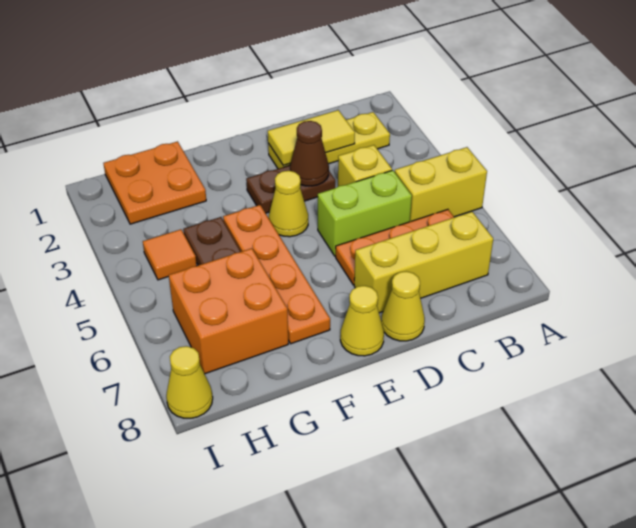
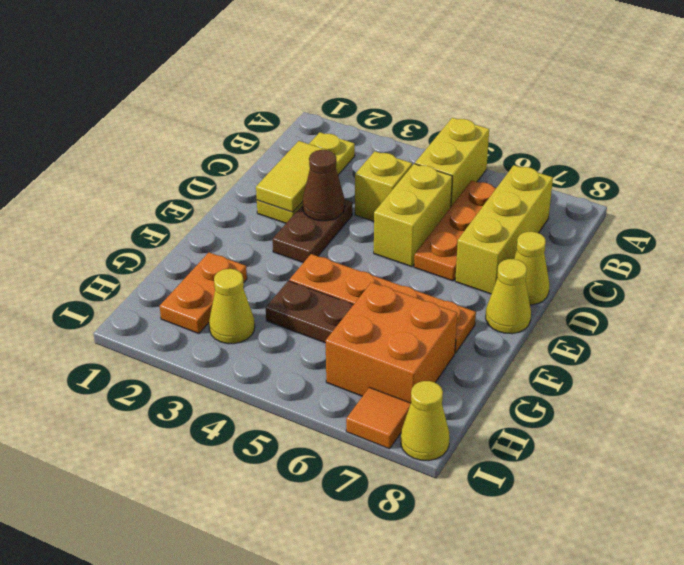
lime 1x2 brick [318,170,412,256] -> yellow 1x2 brick [374,164,452,267]
yellow 1x1 cone [269,171,308,237] -> yellow 1x1 cone moved to [209,269,255,344]
orange 2x2 plate [103,141,206,224] -> orange 1x2 plate [160,253,247,334]
orange 1x1 tile [143,229,197,280] -> orange 1x1 tile moved to [346,387,411,449]

